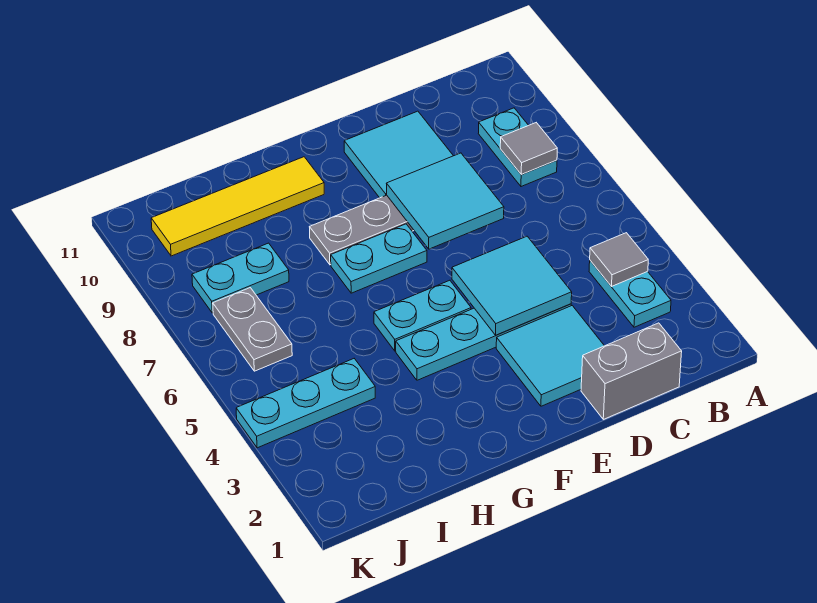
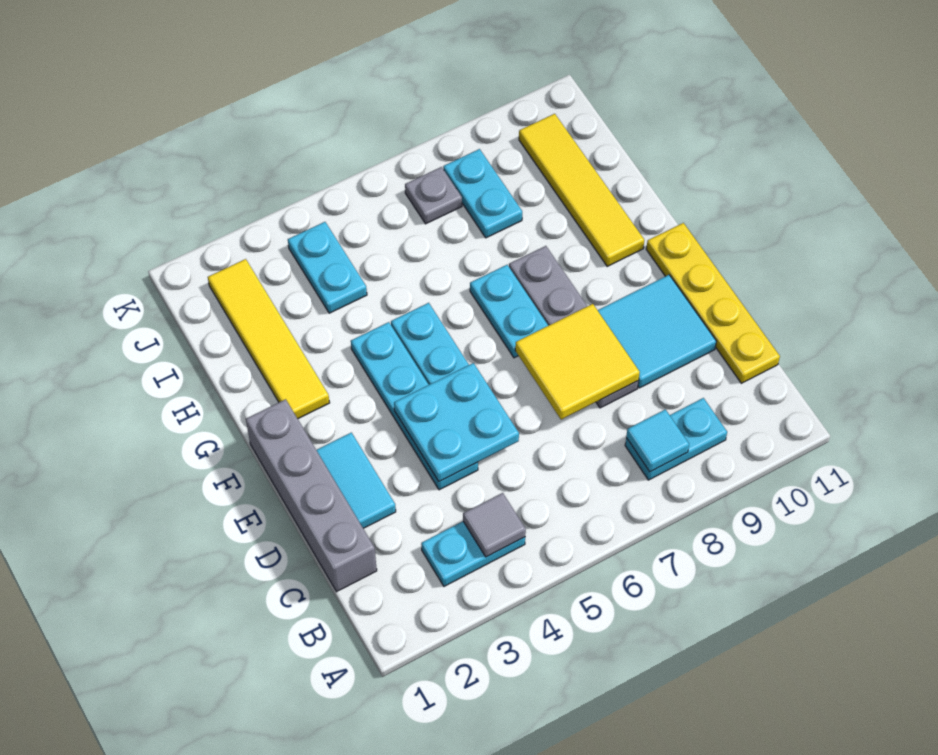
grey 1x1 tile [500,123,557,174] -> cyan 1x1 tile [626,409,689,472]
grey 1x2 brick [581,323,682,419] -> grey 1x4 brick [246,399,377,592]
none -> yellow 1x4 plate [646,223,780,383]
cyan 2x2 tile [496,306,604,406] -> cyan 1x2 tile [317,433,396,528]
cyan 2x2 tile [452,236,572,335] -> cyan 2x2 plate [394,363,519,482]
cyan 2x2 tile [386,153,504,249] -> yellow 2x2 tile [515,304,640,420]
none -> yellow 1x4 tile [208,259,330,419]
cyan 1x3 plate [236,359,375,448] -> cyan 1x2 plate [288,222,367,313]
grey 1x2 plate [213,288,292,371] -> grey 1x1 plate [405,167,462,224]

